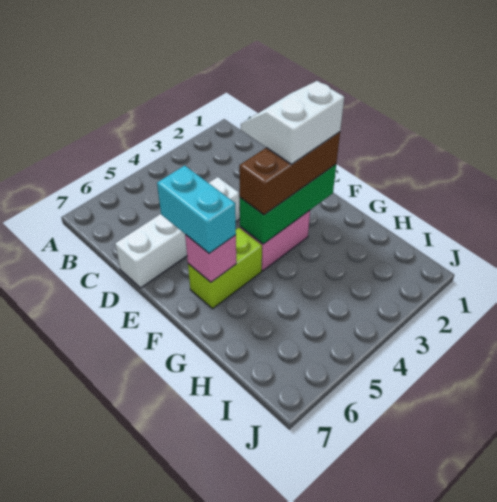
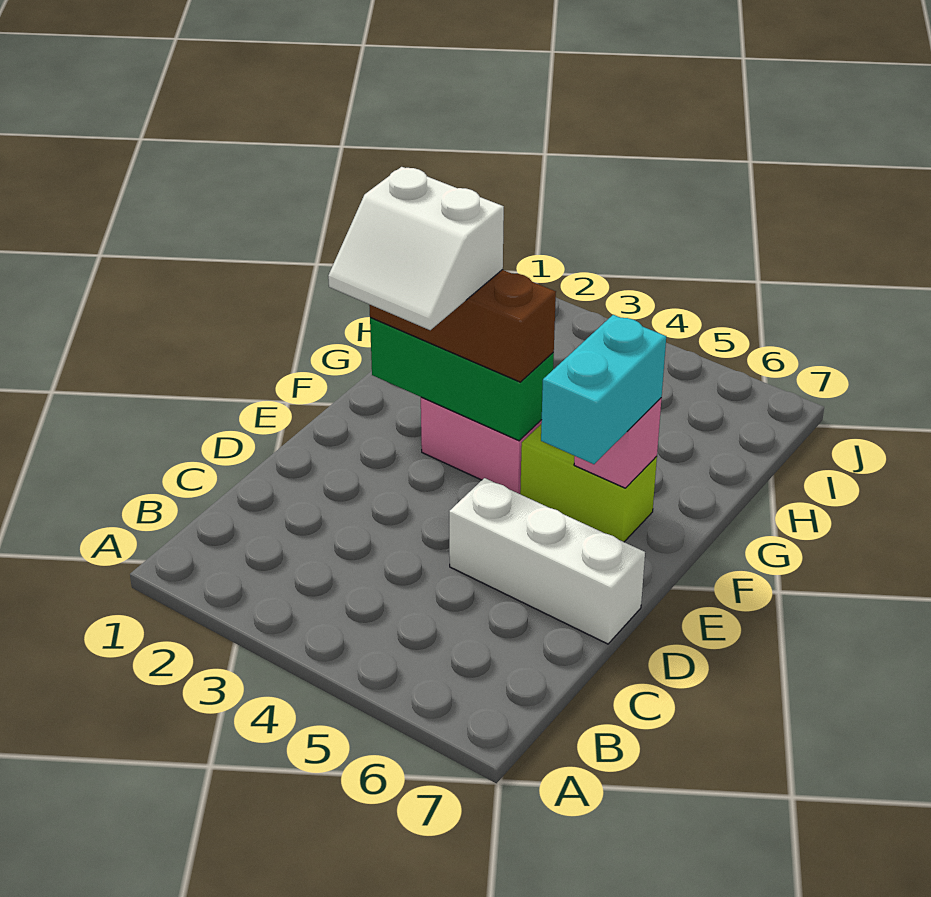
white 1x4 brick [115,177,239,288] -> white 1x3 brick [449,478,645,644]

